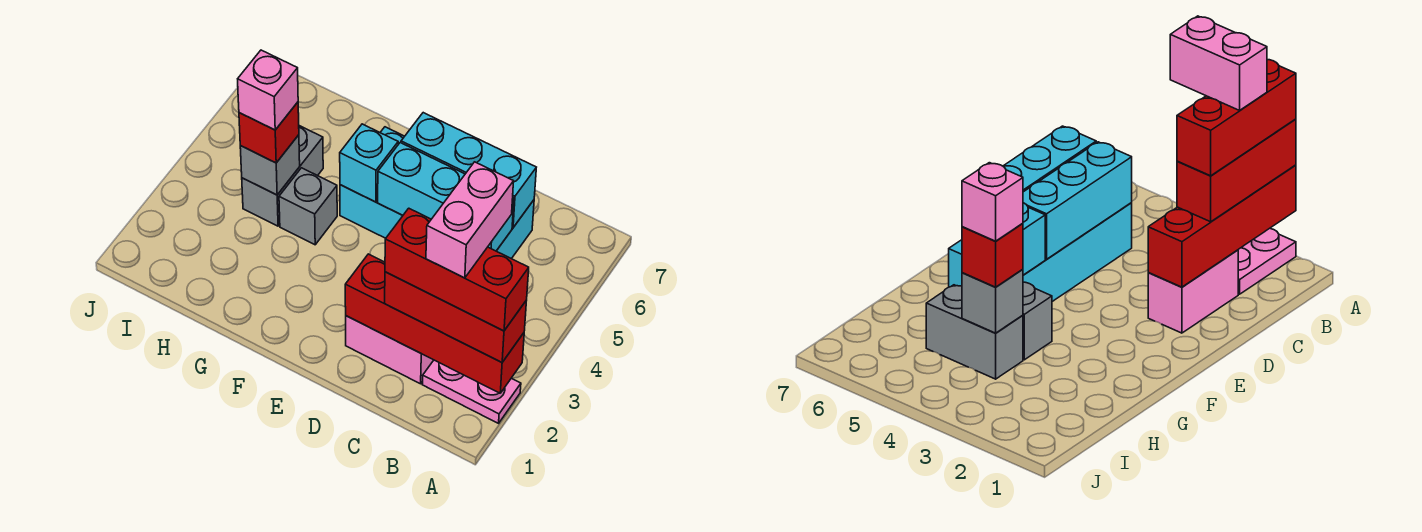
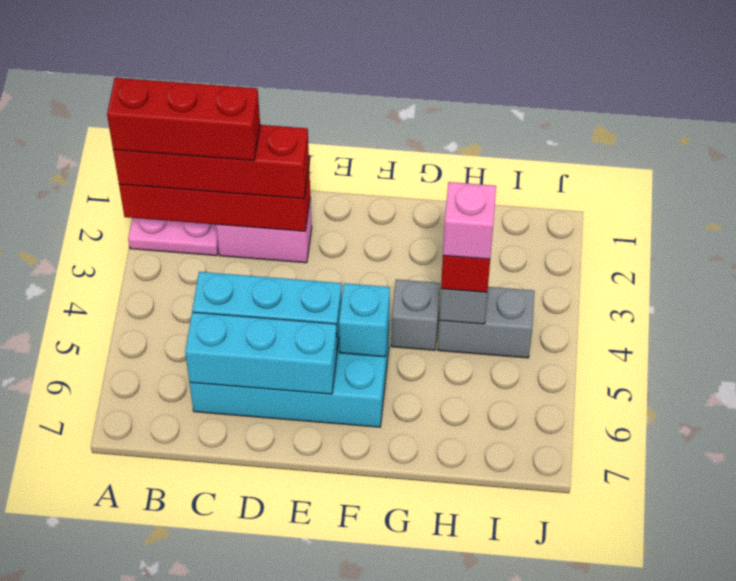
red 1x3 brick [385,272,527,363] -> red 1x4 brick [113,125,309,199]
pink 1x2 brick [426,162,514,278] -> none
grey 1x2 brick [242,126,323,226] -> grey 1x2 brick turned to [438,287,535,358]

